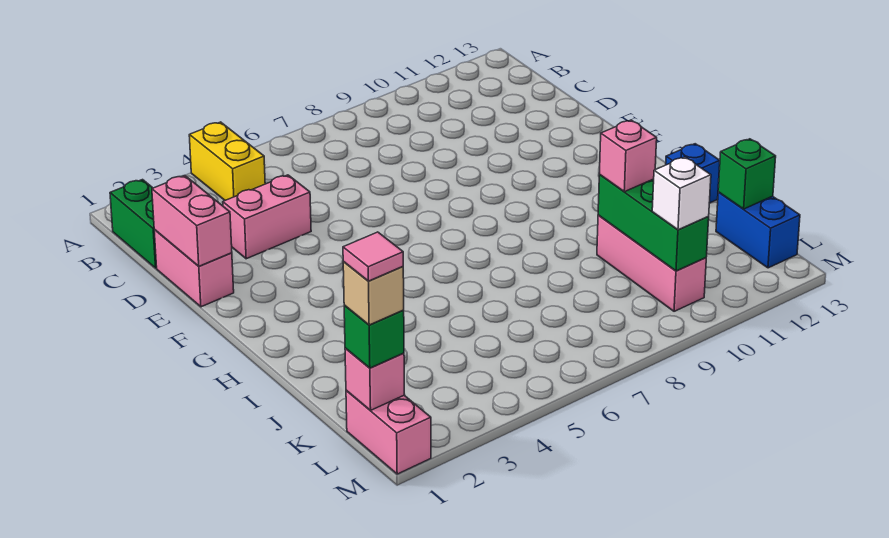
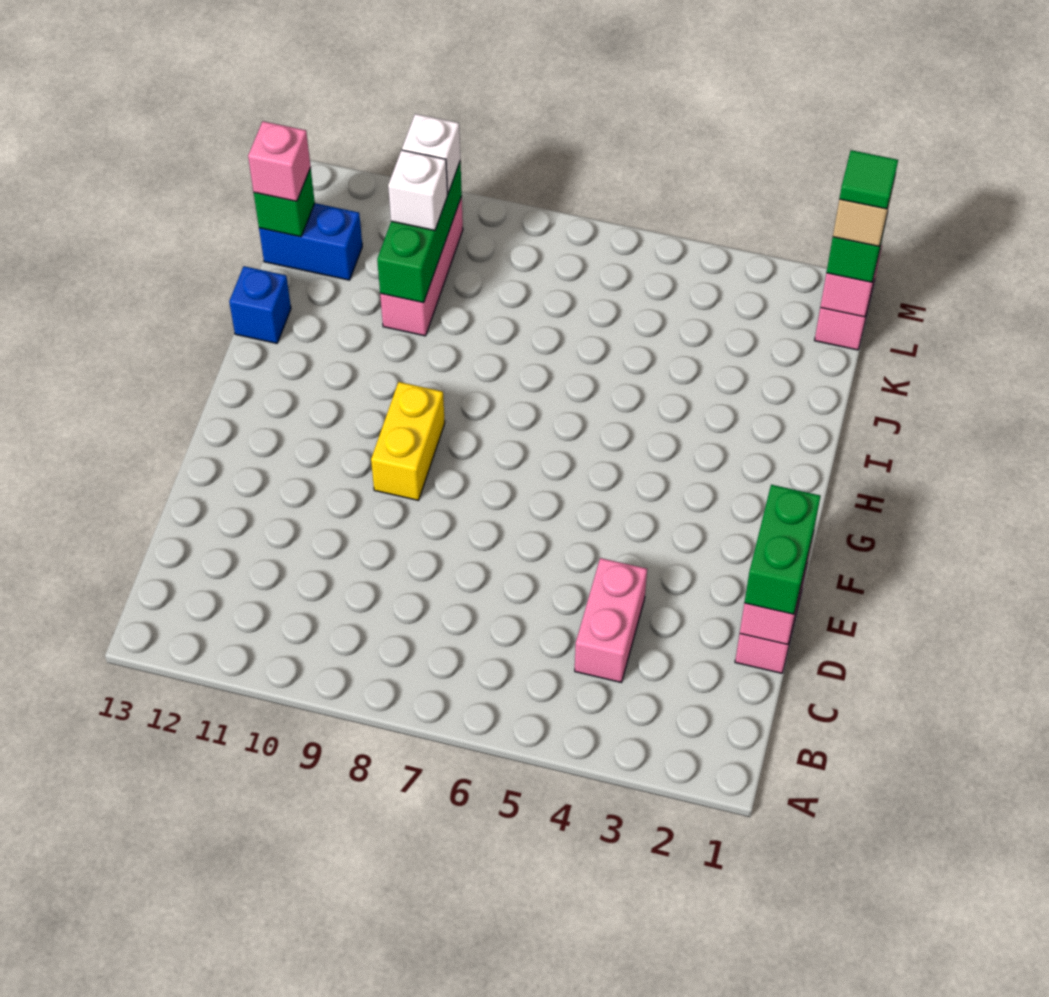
yellow 1x2 brick [189,122,265,200] -> yellow 1x2 brick moved to [371,382,445,500]
green 1x2 brick [110,180,157,268] -> green 1x2 brick moved to [744,485,821,614]
pink 1x2 brick [223,175,311,259] -> pink 1x2 brick turned to [575,558,647,682]
pink 1x1 brick [599,120,657,192] -> pink 1x1 brick moved to [248,121,311,201]
none -> white 1x1 brick [388,150,448,230]
blue 1x2 brick [716,192,800,268] -> blue 1x2 brick turned to [259,203,362,280]
pink 1x1 tile [343,232,403,281] -> green 1x1 tile [839,150,898,209]

